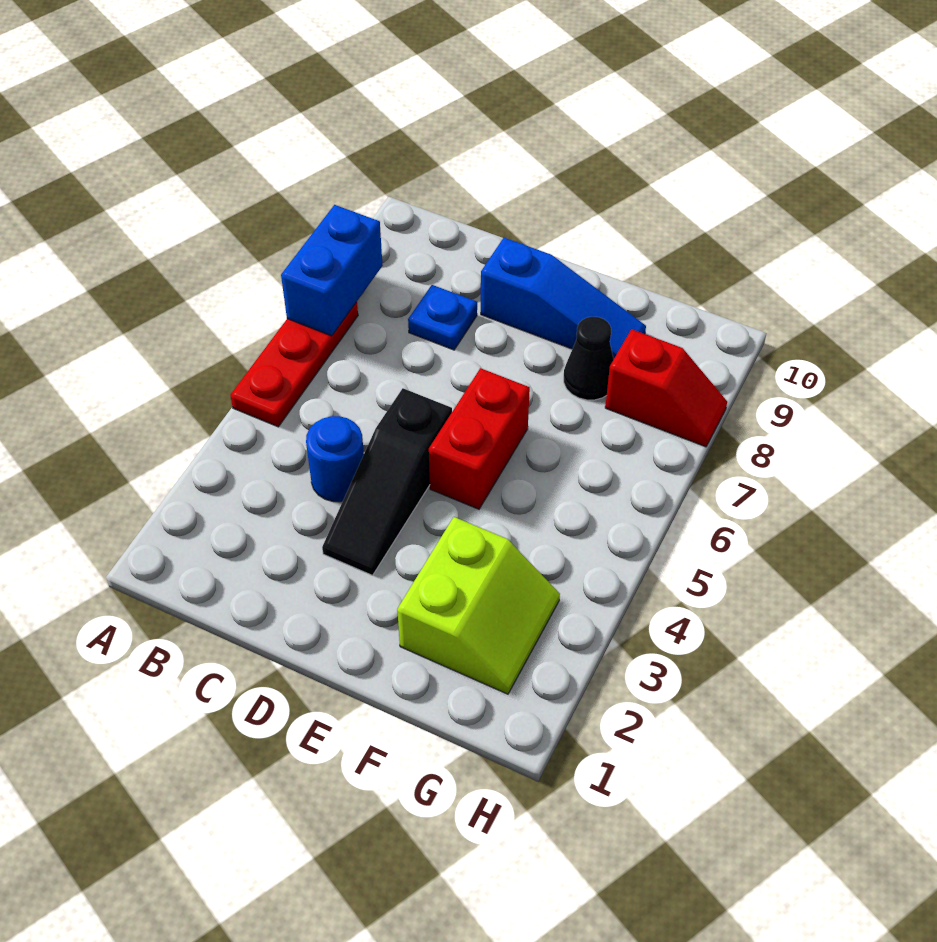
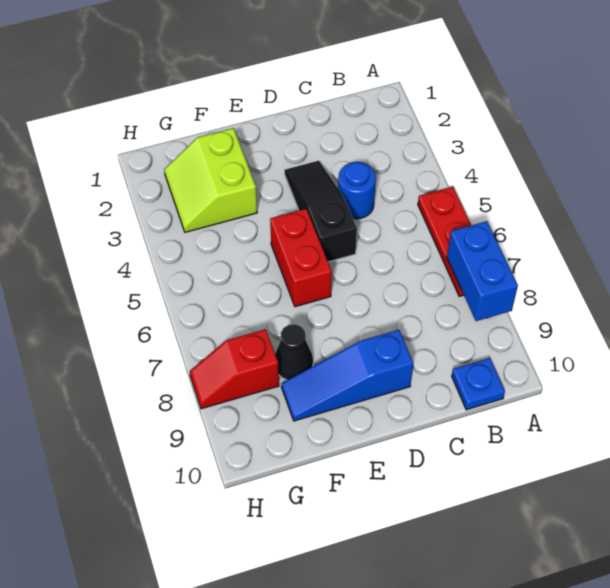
blue 1x1 plate [408,285,477,350] -> blue 1x1 plate moved to [452,358,505,410]

